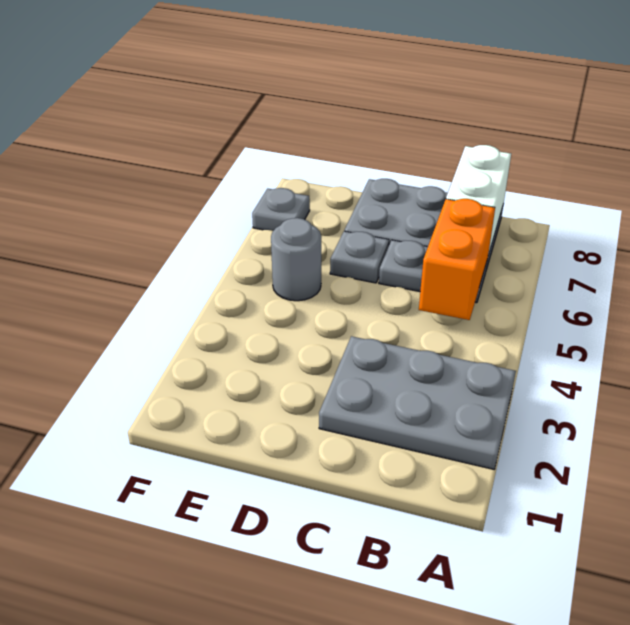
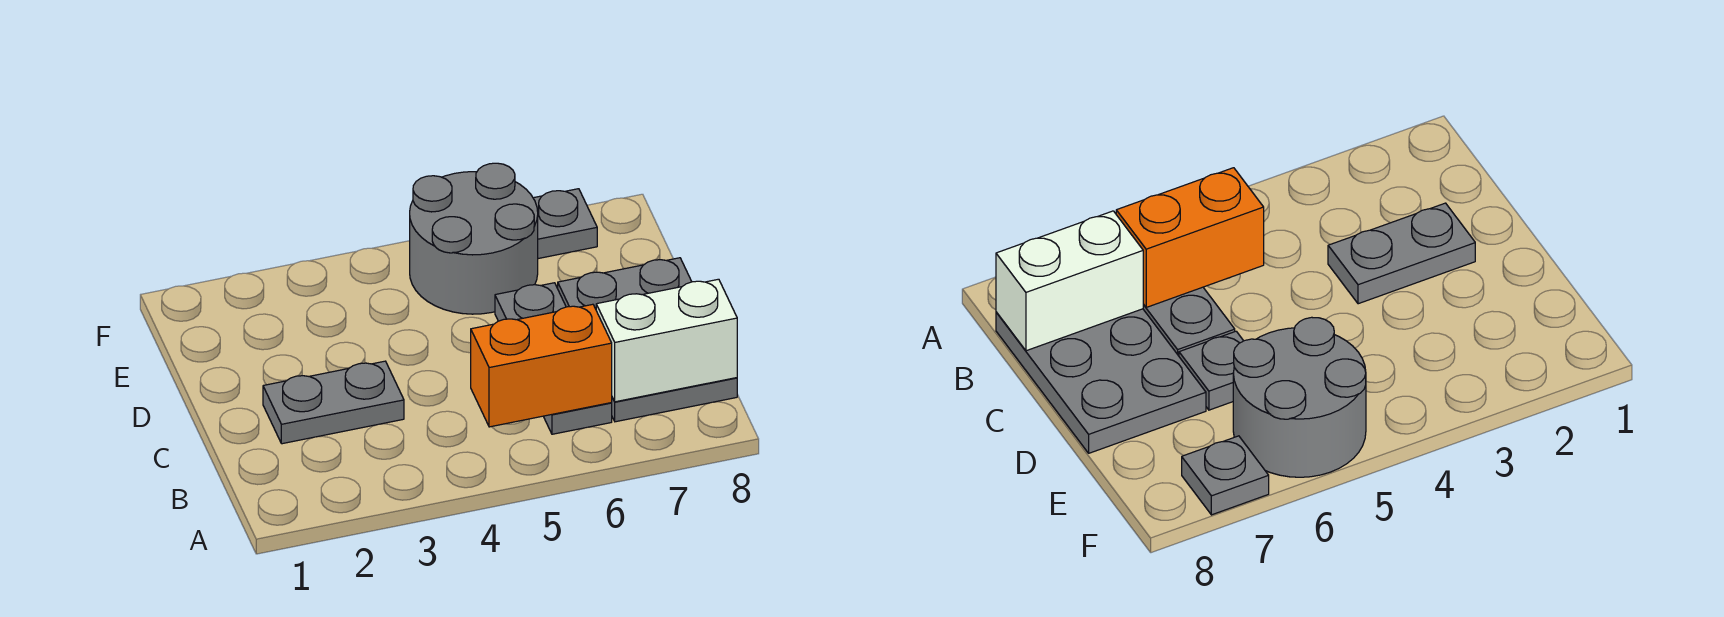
grey 2x3 plate [319,336,516,469] -> grey 1x2 plate [263,361,404,444]
grey 1x1 round brick [271,218,321,301] -> grey 2x2 round brick [410,163,538,314]

